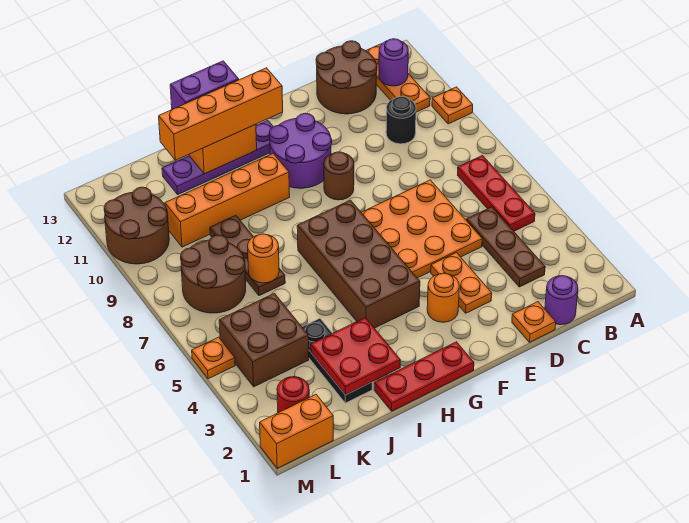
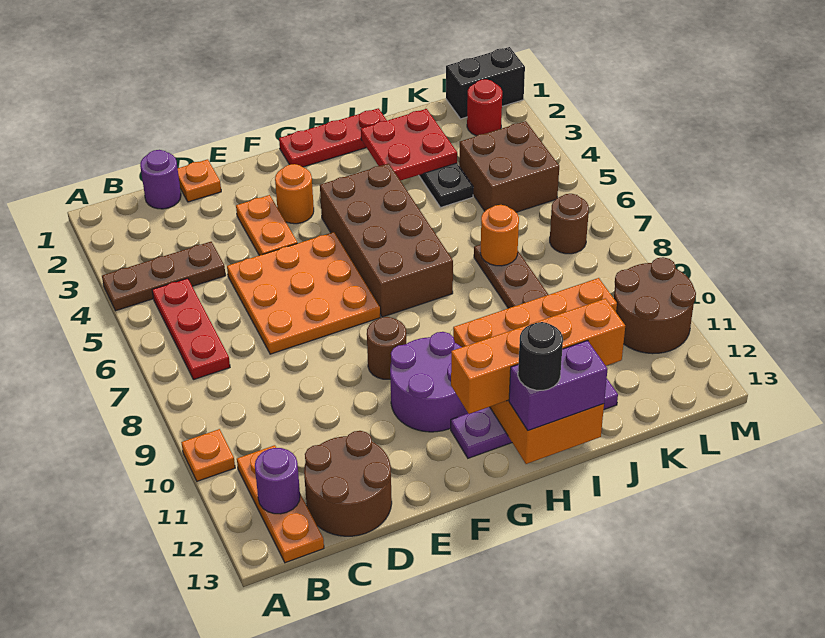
brown 1x3 plate [467,207,545,287] -> brown 1x3 plate turned to [102,242,226,311]
black 1x1 round brick [386,96,416,144] -> black 1x1 round brick moved to [518,322,563,390]
brown 2x2 round brick [181,235,246,313] -> brown 1x1 round brick [550,194,589,254]
orange 1x2 brick [260,395,333,468] -> black 1x2 brick [446,47,525,119]
orange 1x1 plate [192,337,235,379] -> none

